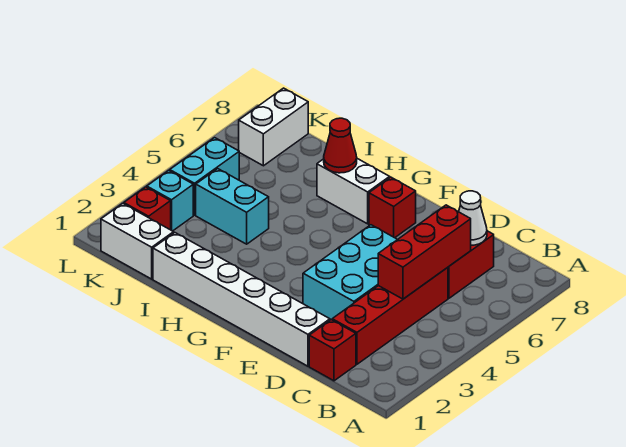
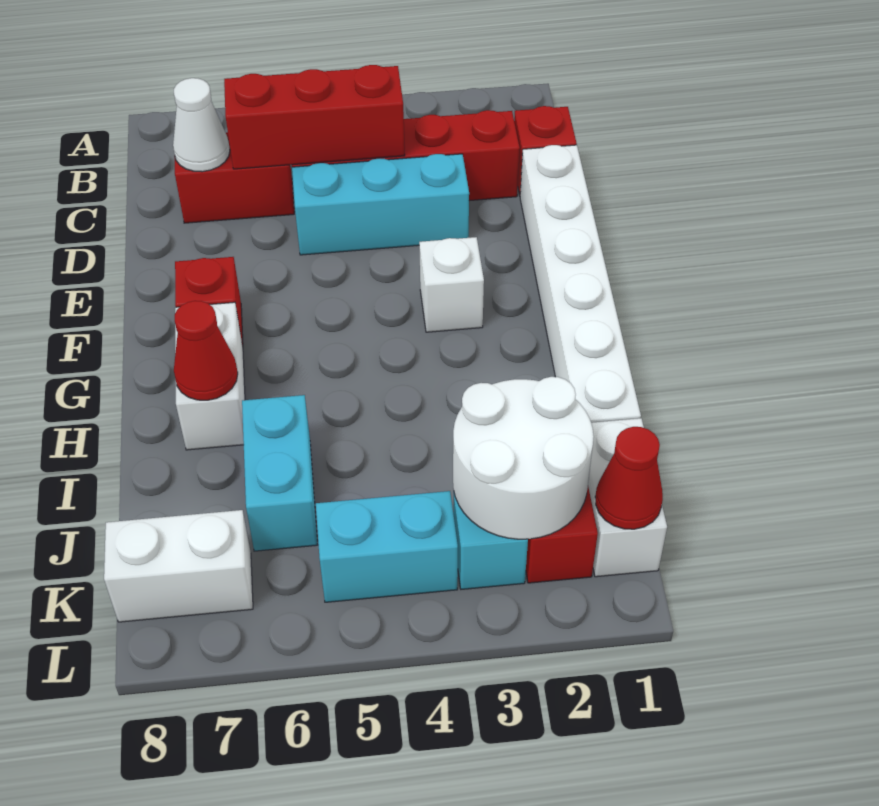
cyan 2x3 brick [303,225,398,320] -> cyan 1x3 brick [292,154,469,255]
none -> white 1x1 brick [419,237,484,332]
cyan 1x2 brick [196,169,269,244] -> cyan 1x2 brick moved to [242,395,317,551]
none -> white 2x2 round brick [453,377,594,539]
none -> red 1x1 cone [595,427,663,529]

